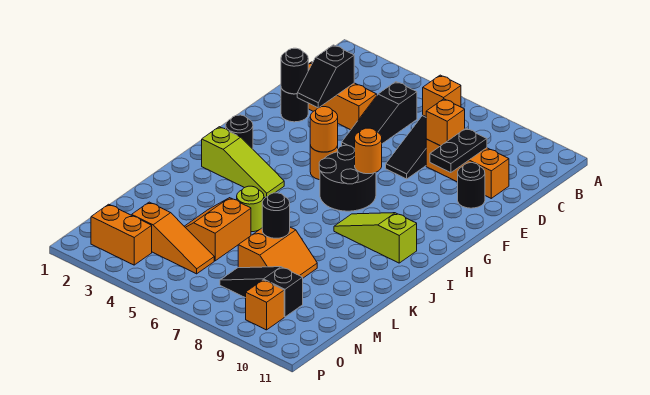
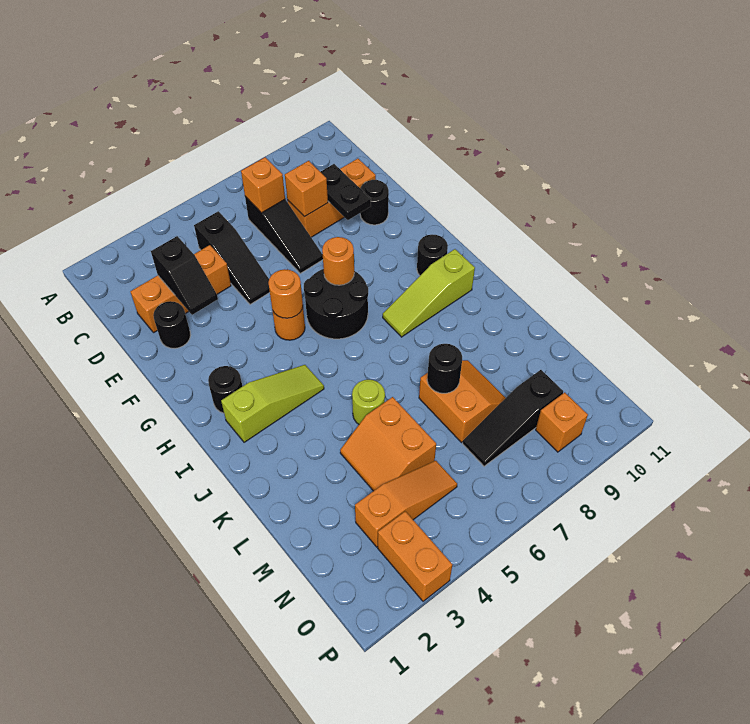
black 1x1 round brick [281,48,308,94] -> black 1x1 round brick moved to [417,235,448,275]
orange 1x2 brick [91,204,152,265] -> orange 1x2 brick turned to [378,511,452,601]

